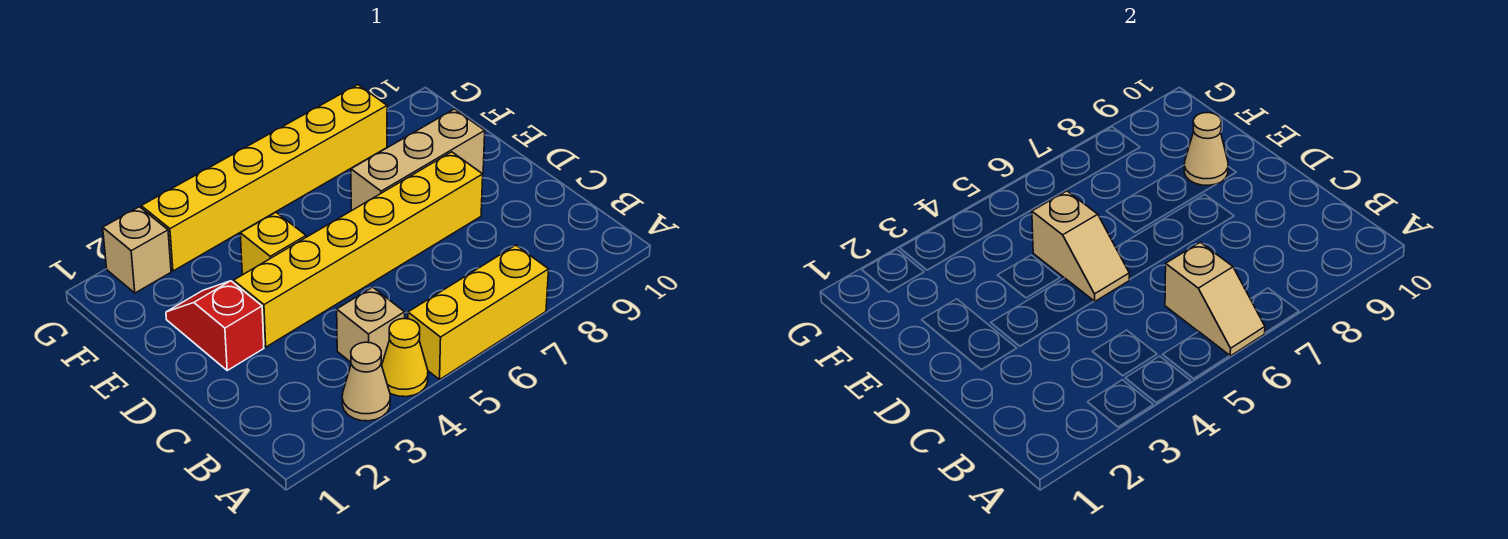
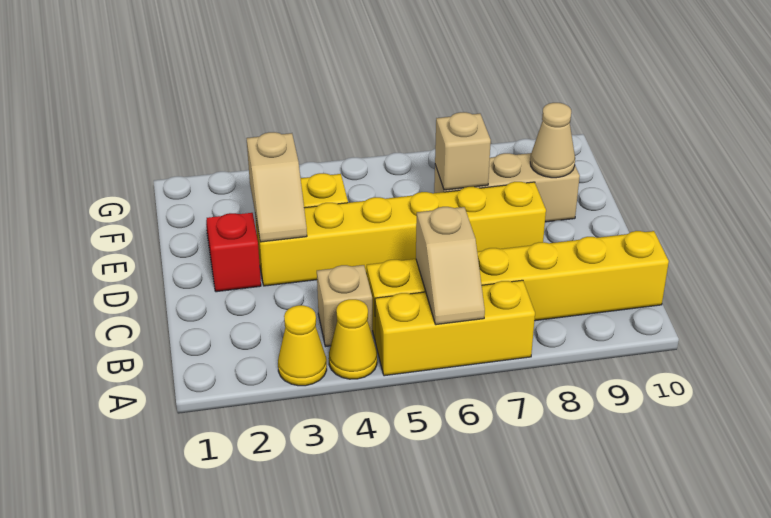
tan 1x1 cone [342,342,390,421] -> yellow 1x1 cone [278,305,327,386]
tan 1x2 slope [1032,191,1129,301] -> tan 1x2 slope moved to [247,132,307,242]
tan 1x1 brick [103,207,171,293] -> tan 1x1 brick moved to [435,112,491,190]
yellow 1x6 brick [141,85,387,271] -> yellow 1x6 brick moved to [367,231,669,339]

